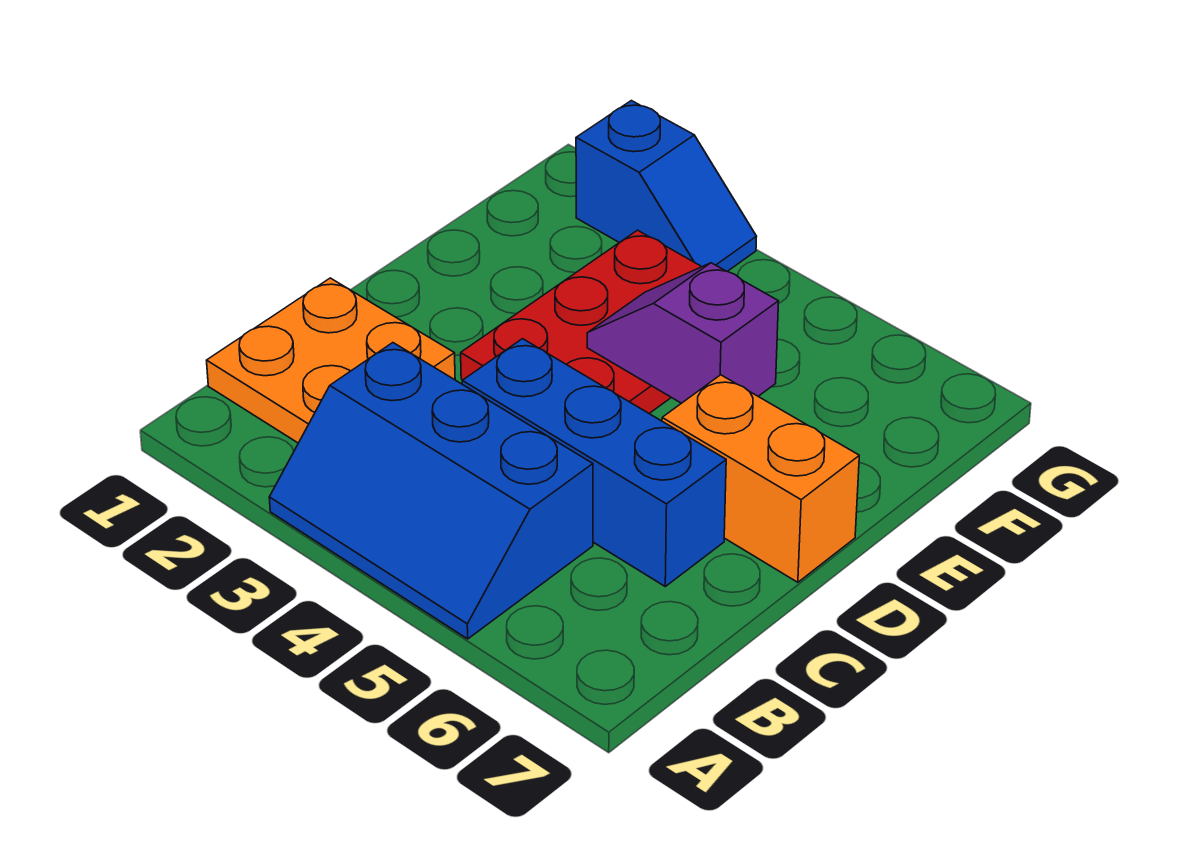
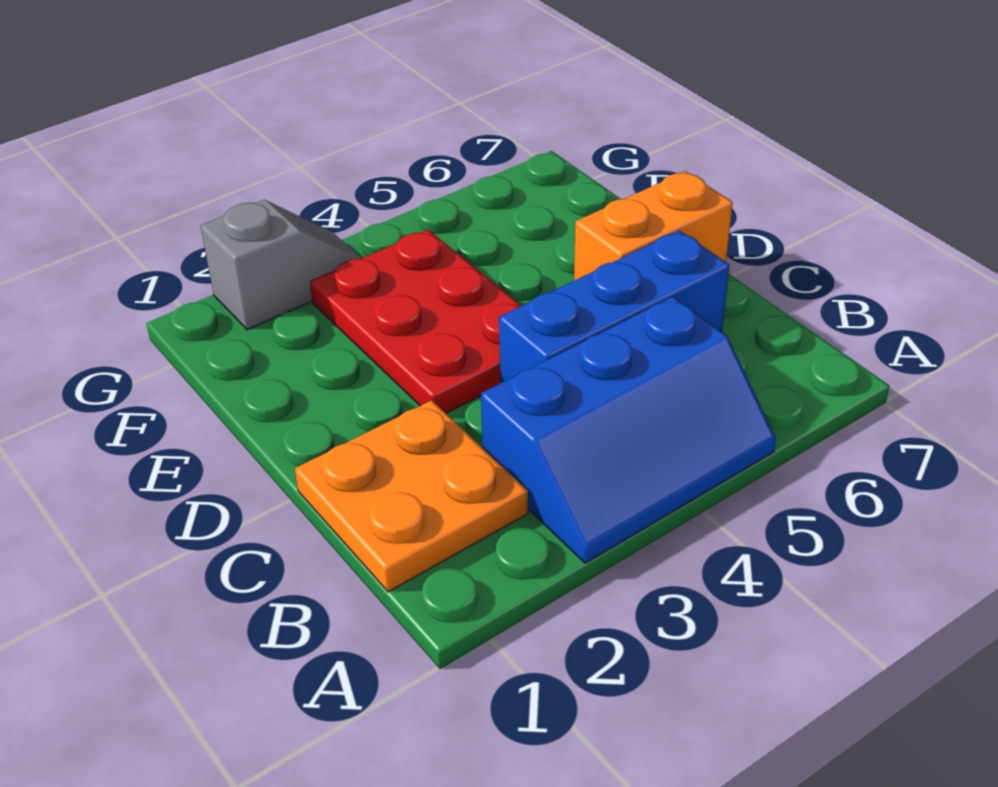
purple 1x2 slope [587,263,779,403] -> none
blue 1x2 slope [576,101,757,271] -> grey 1x2 slope [200,200,362,330]

